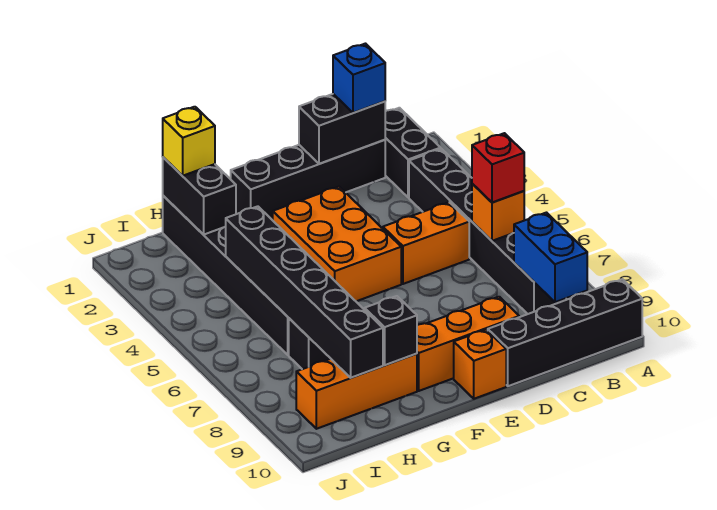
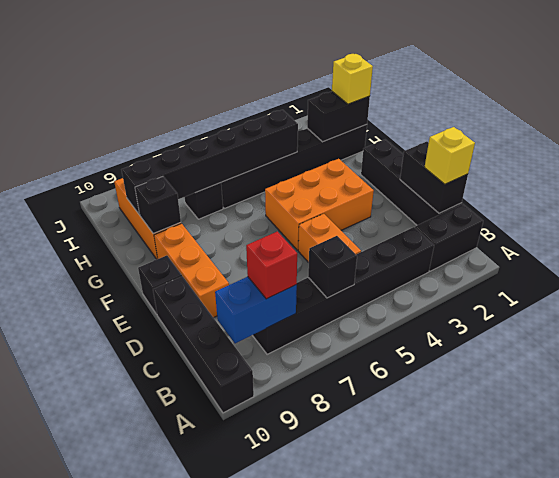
orange 1x1 brick [472,184,524,241] -> black 1x1 brick [308,236,357,298]
red 1x1 brick [472,133,524,203] -> red 1x1 brick moved to [246,231,297,299]
blue 1x1 brick [333,44,385,113] -> yellow 1x1 brick [424,127,475,184]
orange 1x1 brick [454,330,506,399] -> black 1x1 brick [138,255,182,314]

